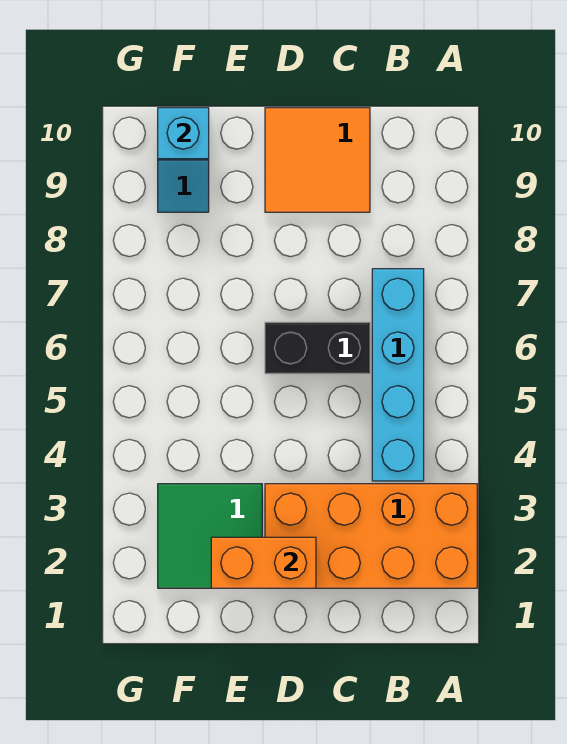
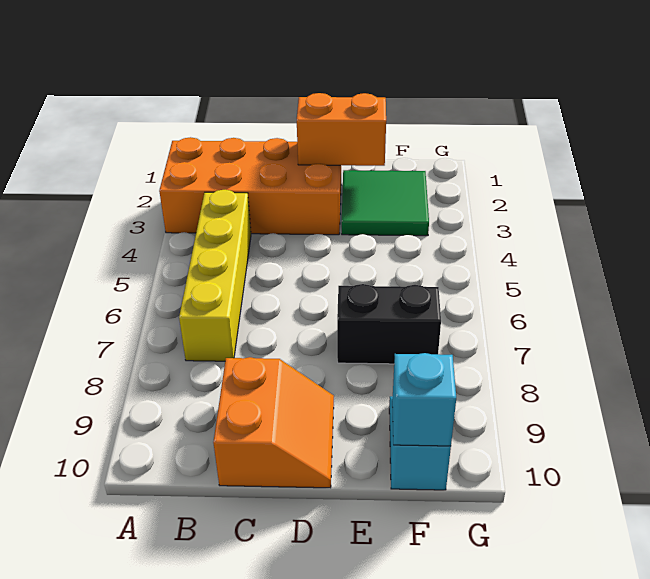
cyan 1x4 brick [372,269,424,481] -> yellow 1x4 brick [179,190,251,361]
black 1x2 brick [265,322,370,374] -> black 1x2 brick moved to [337,284,441,364]
orange 2x2 tile [265,108,370,212] -> orange 2x2 slope [213,357,334,488]

